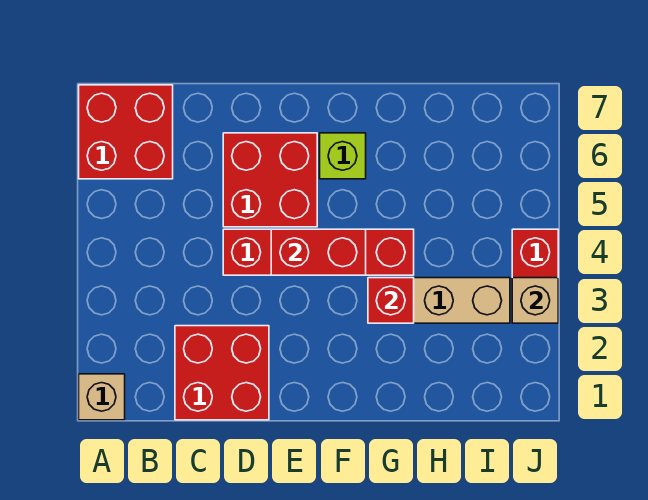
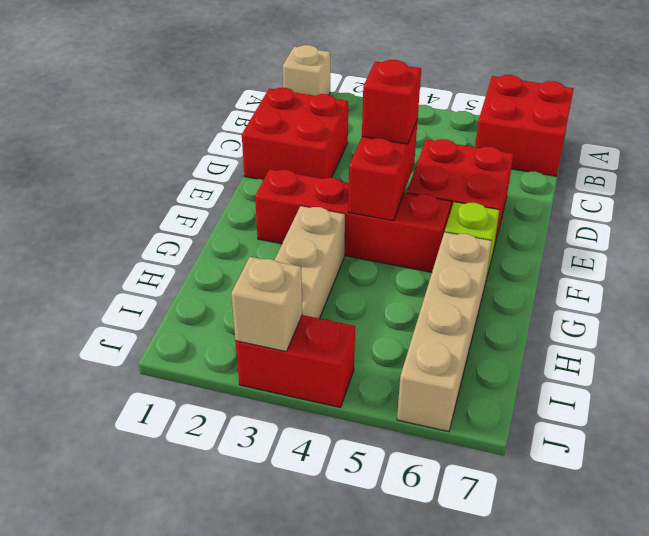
red 1x4 brick [223,229,414,275] -> red 1x4 brick turned to [255,169,451,272]
red 1x1 brick [368,278,414,323] -> red 1x1 brick moved to [362,60,421,144]
none -> tan 1x4 brick [397,232,492,432]

